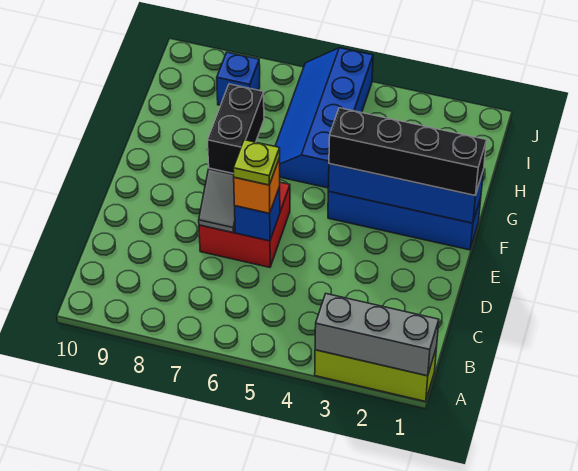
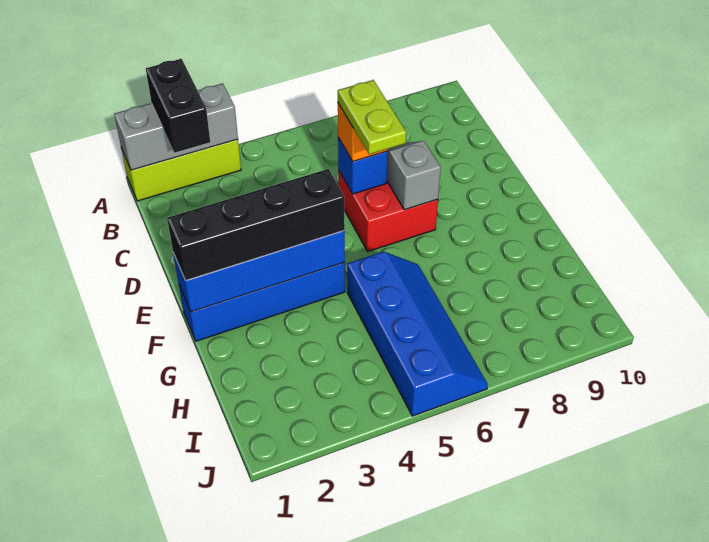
lime 1x1 plate [233,140,280,185] -> lime 1x2 plate [338,80,406,154]
black 1x2 brick [208,84,264,174] -> black 1x2 brick moved to [146,59,210,153]
blue 1x1 brick [217,52,260,105] -> none

